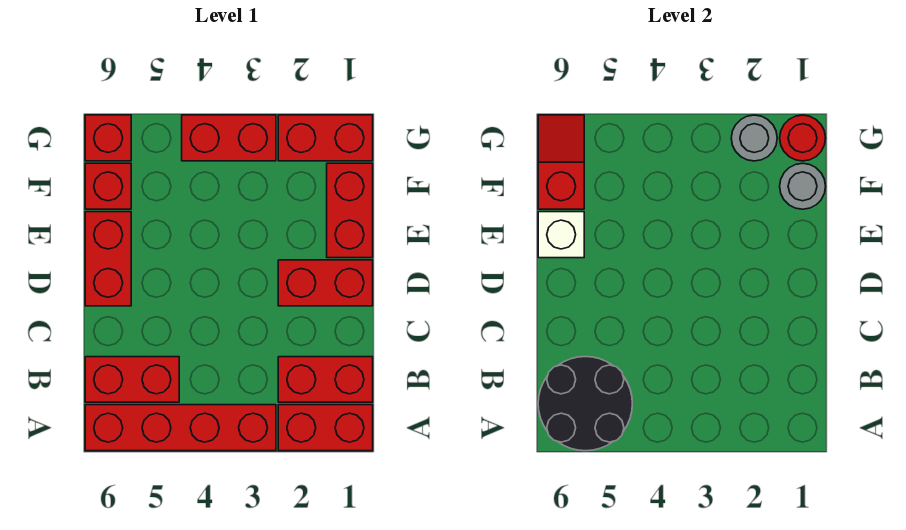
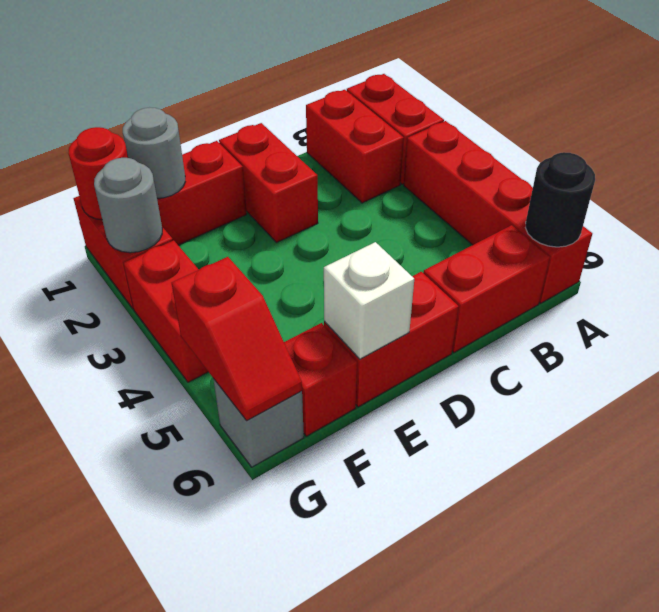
black 2x2 round brick [538,357,632,451] -> black 1x1 round brick [526,152,595,247]
red 1x2 brick [85,357,179,402] -> red 1x2 brick turned to [423,225,550,353]
red 1x2 slope [538,115,584,209] -> red 1x2 slope turned to [172,257,302,421]
red 1x1 brick [85,115,131,161] -> grey 1x1 brick [213,379,304,467]

